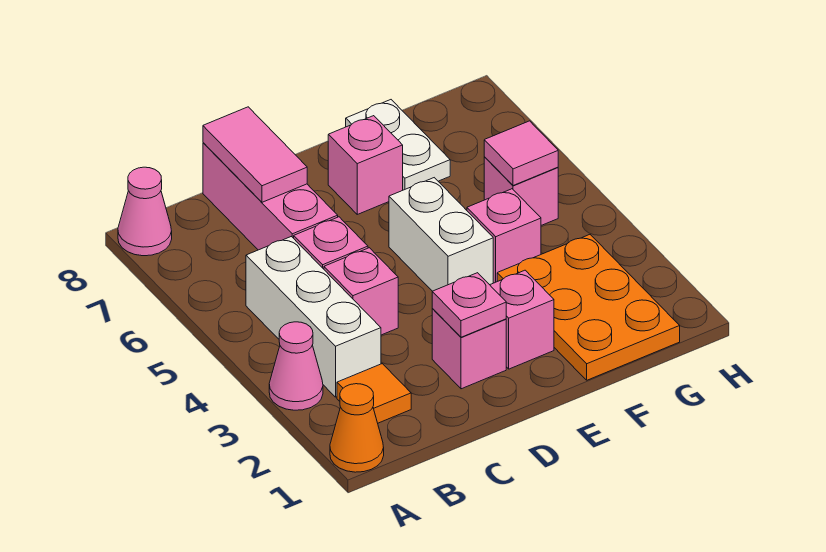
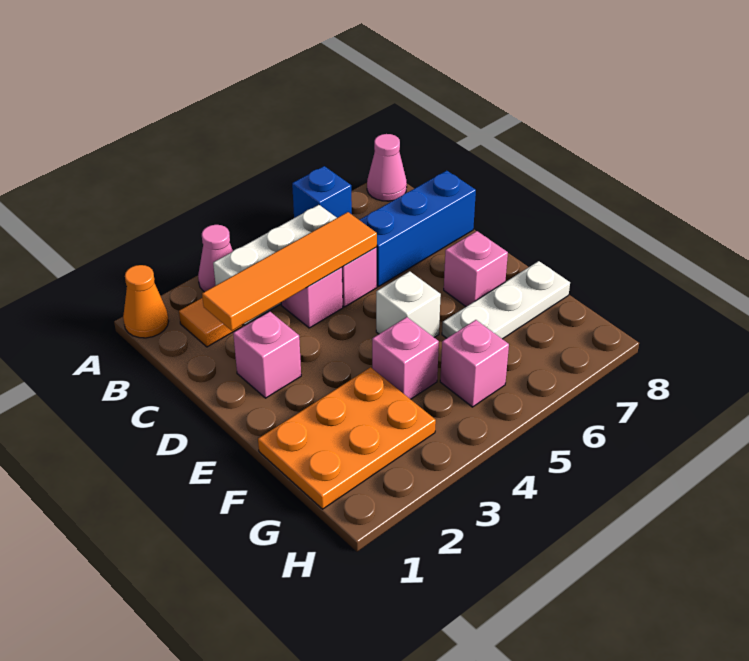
none -> blue 1x1 brick [292,166,352,218]
none -> orange 1x4 tile [202,212,377,331]
pink 1x3 brick [203,143,338,250] -> blue 1x3 brick [360,171,476,287]
pink 1x2 tile [203,107,307,202] -> none
pink 1x1 plate [432,273,506,337] -> none
pink 1x1 brick [490,270,554,369] -> none
white 1x2 brick [389,178,493,291] -> white 1x1 brick [376,271,441,338]
white 1x2 plate [346,100,450,190] -> white 1x3 plate [442,261,570,339]
pink 1x1 tile [484,121,558,186] -> none

